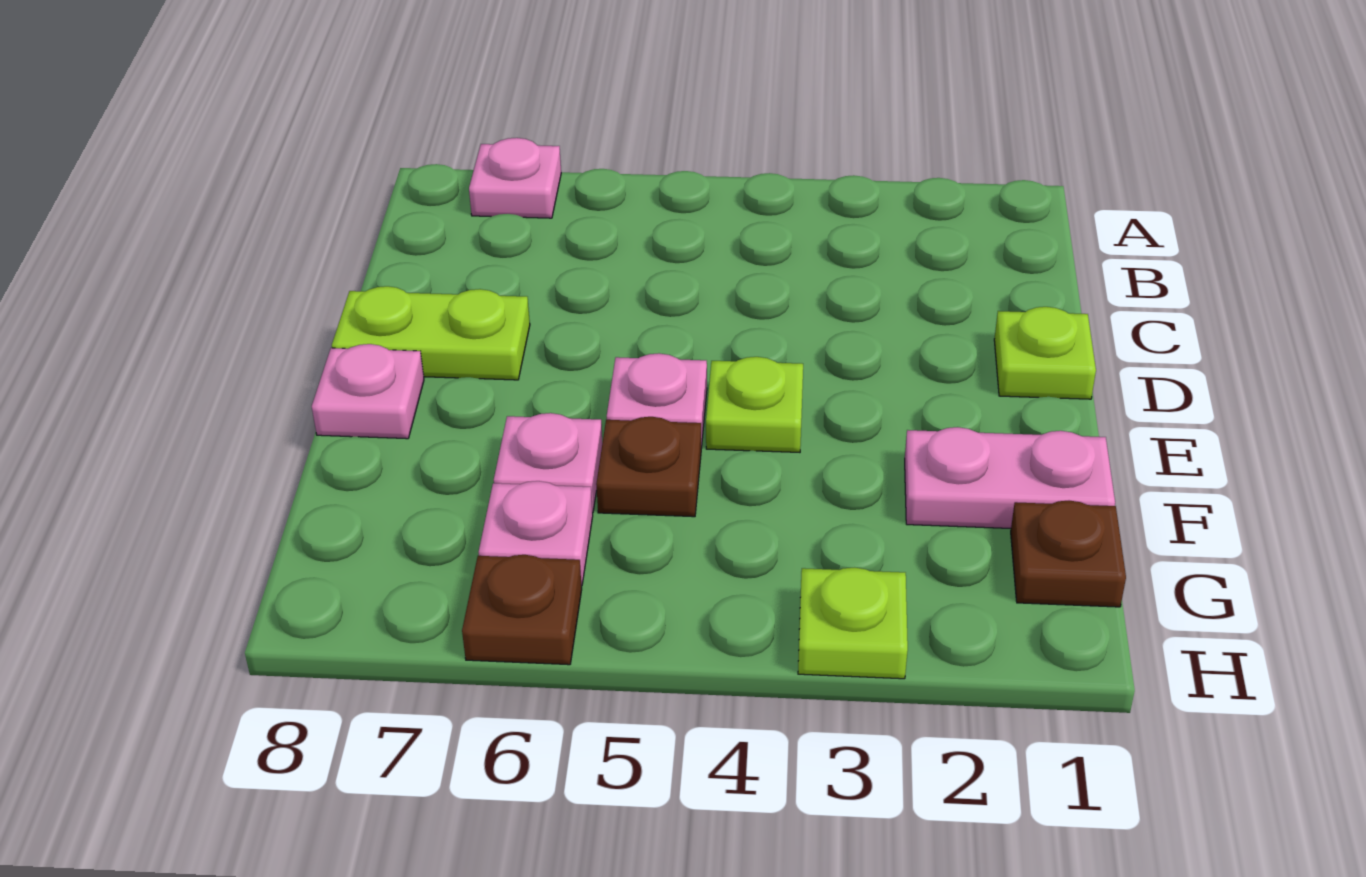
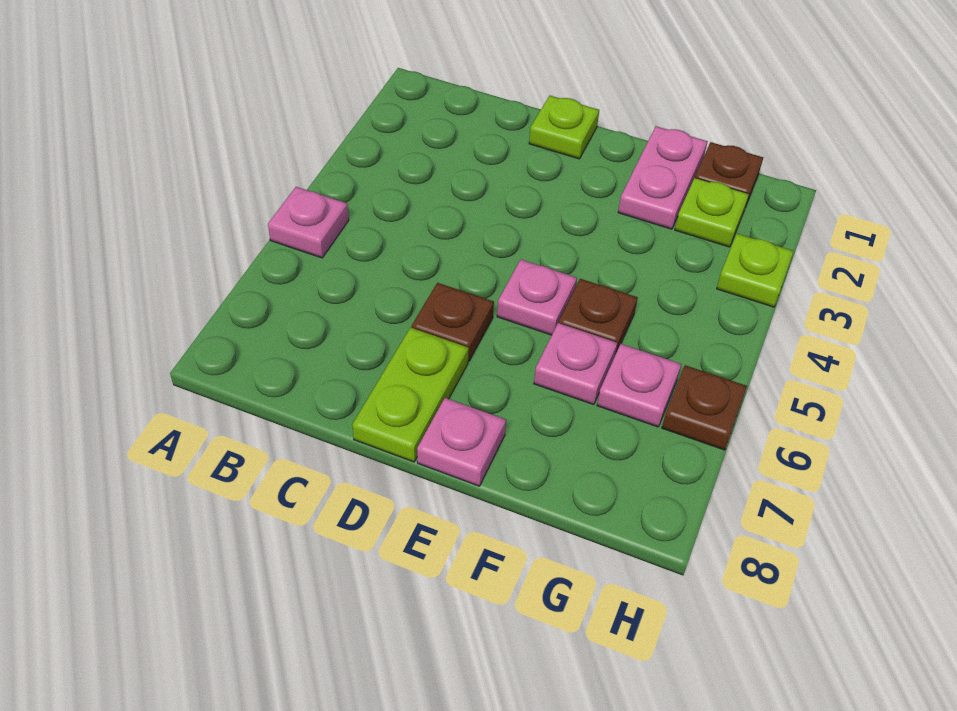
pink 1x1 plate [469,138,561,218] -> pink 1x1 plate moved to [268,187,349,258]
none -> brown 1x1 plate [412,283,494,361]
lime 1x1 plate [706,357,803,452] -> lime 1x1 plate moved to [675,178,749,247]

